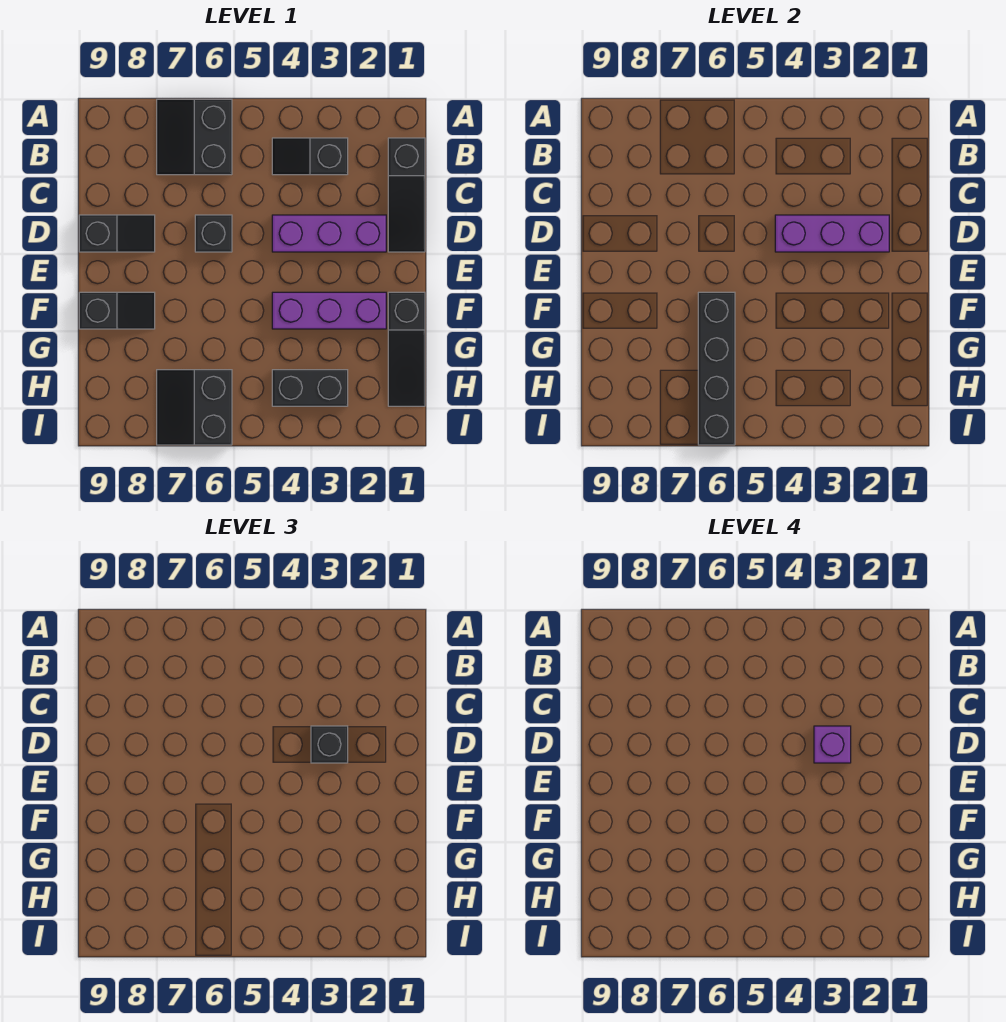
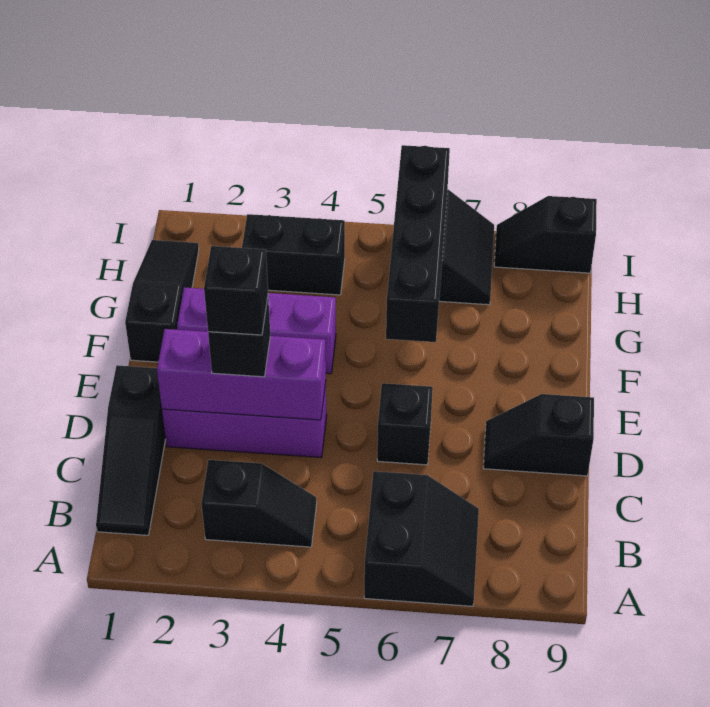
black 1x3 slope [388,138,425,252] -> black 1x3 slope turned to [96,365,166,535]
purple 1x1 brick [814,726,851,763] -> black 1x1 brick [204,246,268,335]
black 1x2 slope [79,292,155,329] -> black 1x2 slope moved to [494,196,597,273]

